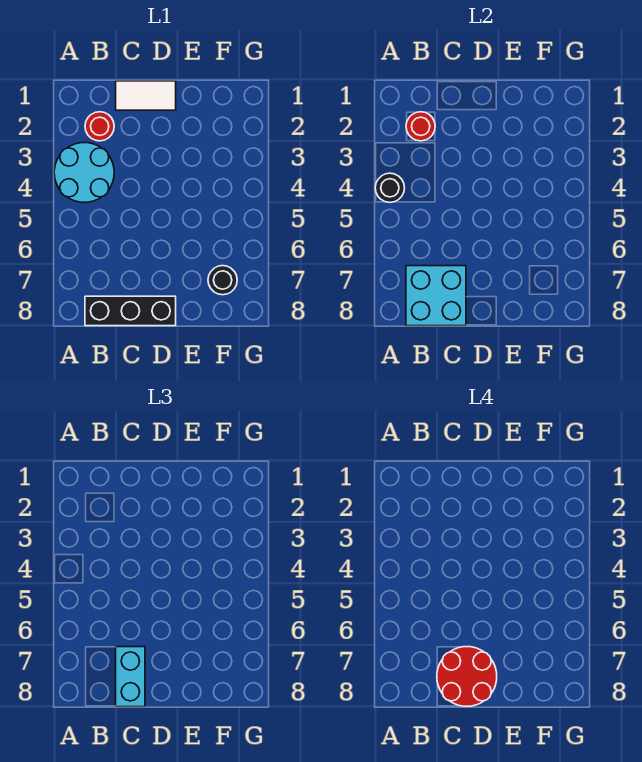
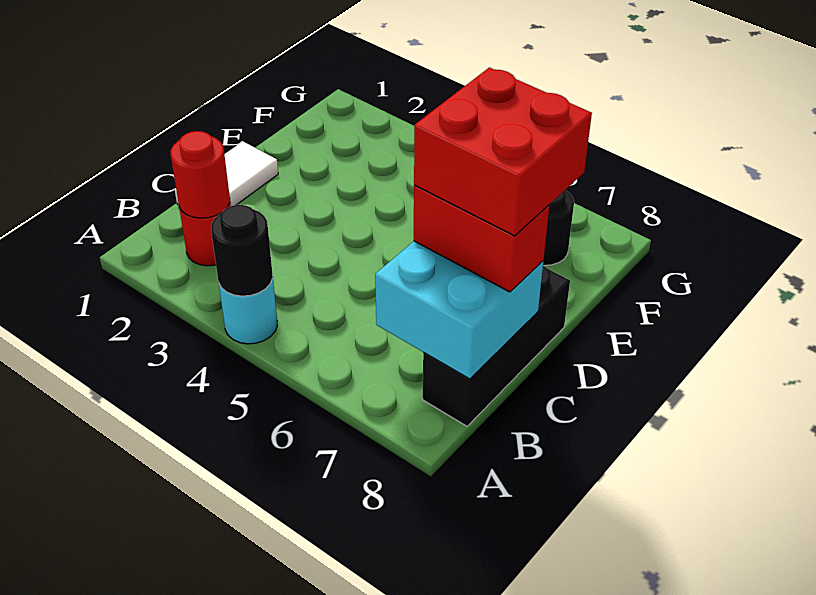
cyan 2x2 round brick [54,143,114,203] -> cyan 1x1 round brick [219,279,277,344]
cyan 1x2 brick [116,647,145,707] -> red 1x2 brick [414,185,549,292]
red 2x2 round brick [437,647,497,706] -> red 2x2 brick [414,67,592,236]

